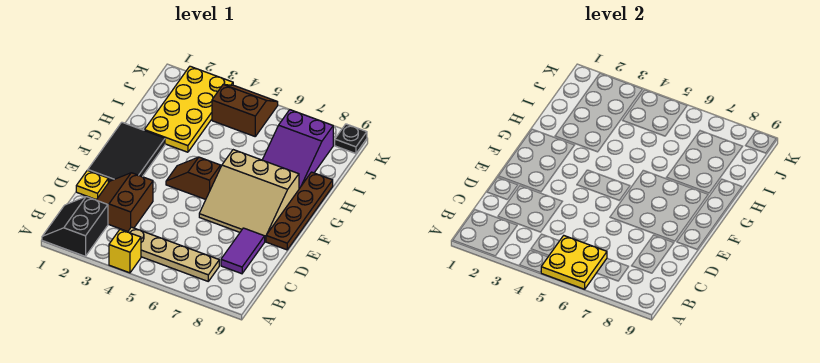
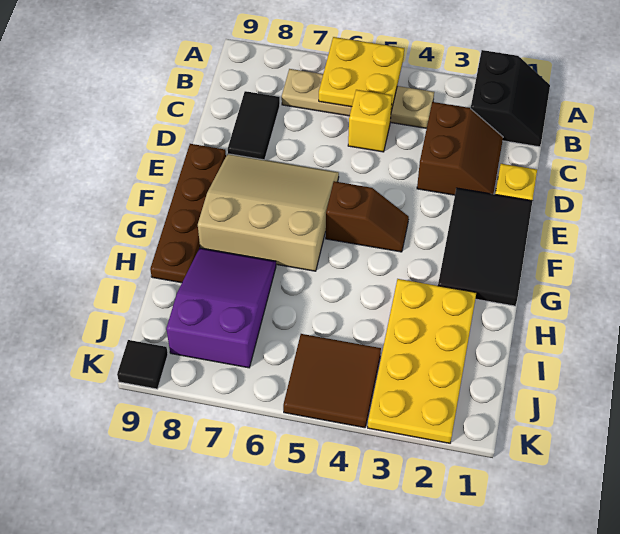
yellow 1x1 brick [109,230,141,273] -> yellow 1x1 brick moved to [348,90,392,152]
purple 1x2 tile [221,228,265,274] -> black 1x2 tile [228,91,280,160]
brown 2x2 slope [212,84,278,136] -> brown 2x2 tile [283,334,381,428]
black 1x1 plate [335,124,367,154] -> black 1x1 tile [117,340,168,389]

